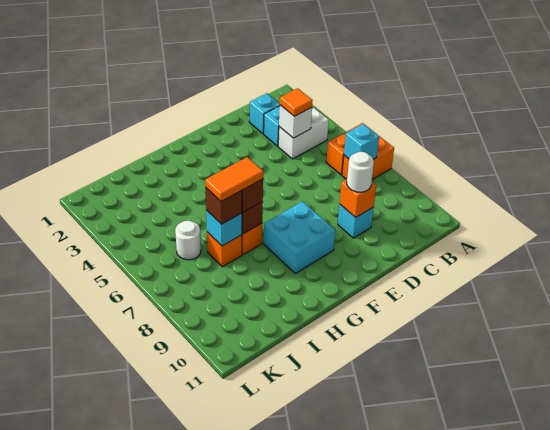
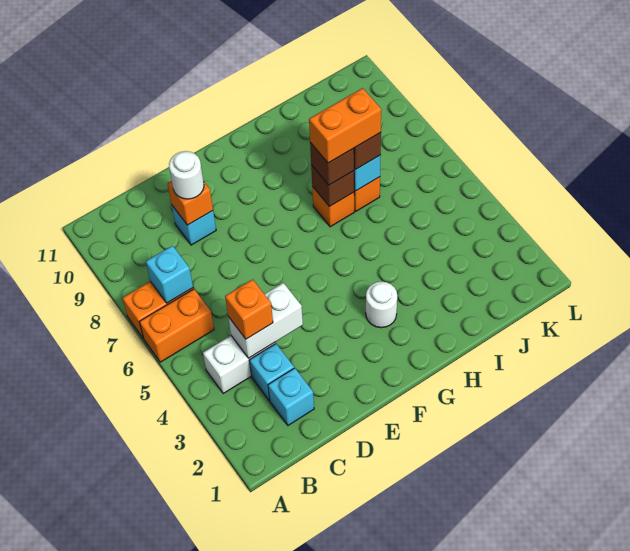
white 1x1 brick [279,105,312,138] -> white 1x2 brick [228,283,303,358]
orange 1x1 tile [280,88,313,116] -> orange 1x1 brick [225,279,273,339]
cyan 2x2 brick [264,201,335,273] -> none
orange 1x2 tile [205,157,263,202] -> orange 1x2 brick [309,88,381,163]
white 1x1 round brick [175,221,201,260] -> white 1x1 round brick moved to [366,282,397,328]

